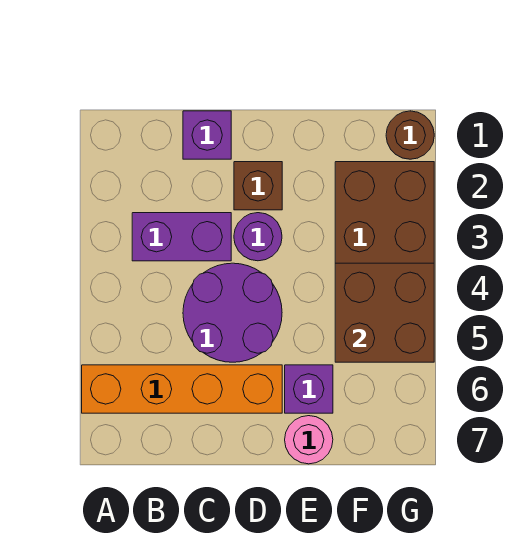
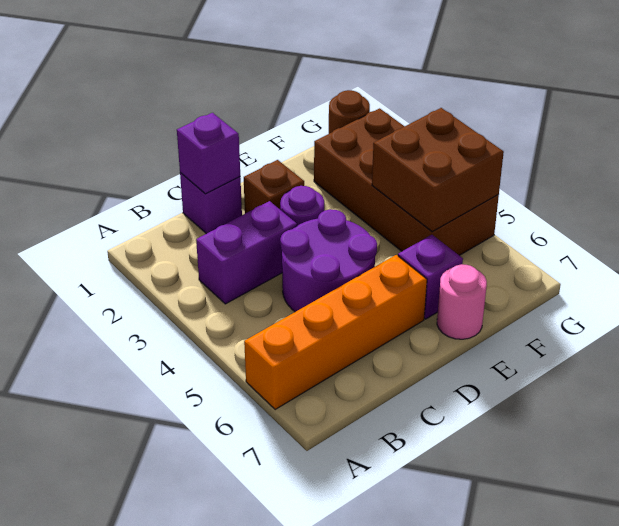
none -> purple 1x1 brick [177,113,240,194]

